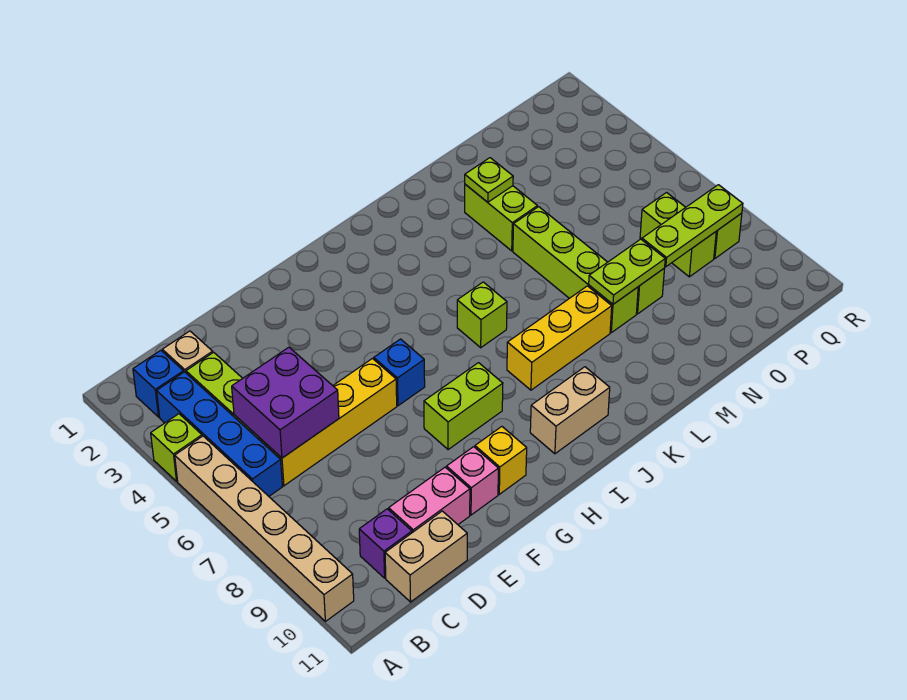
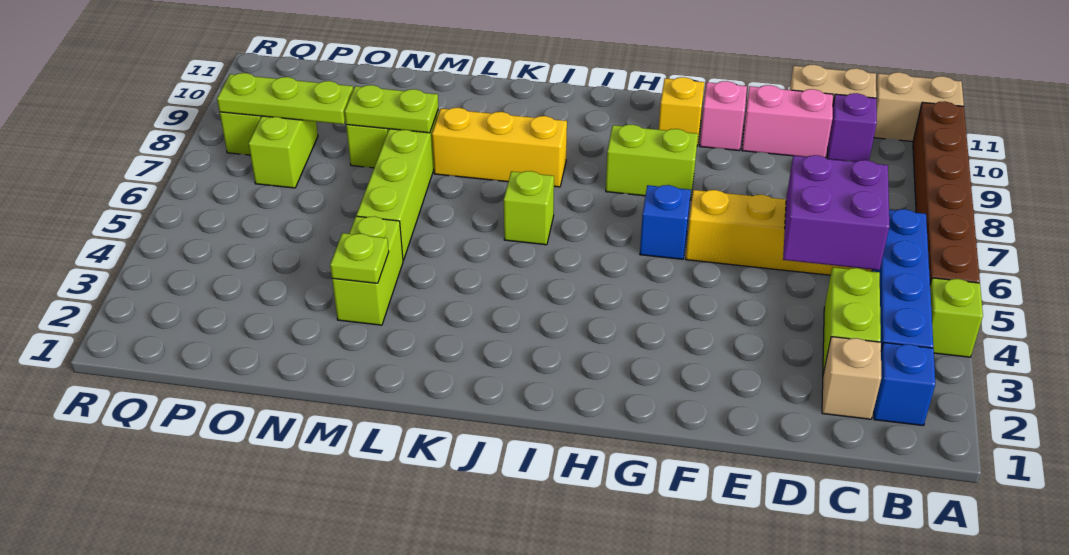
tan 1x6 brick [175,436,354,621] -> brown 1x6 brick [913,101,980,284]
tan 1x2 brick [530,367,610,454] -> tan 1x2 brick moved to [874,72,964,141]

